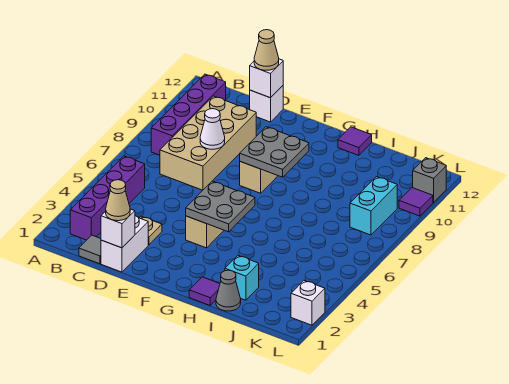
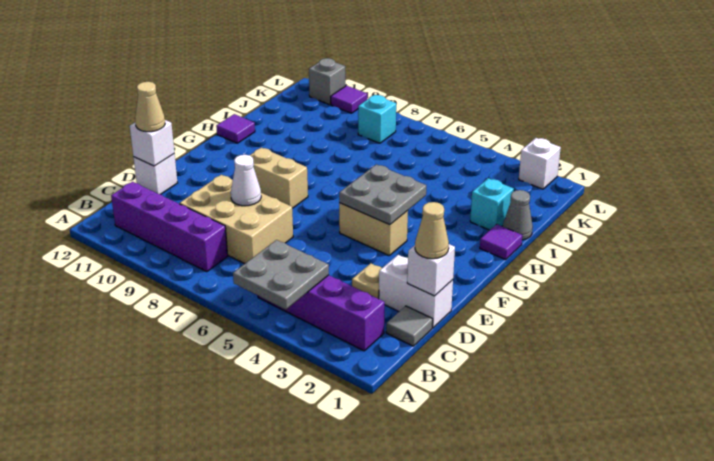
tan 2x4 brick [160,96,256,190] -> tan 2x3 brick [180,175,293,264]
grey 2x2 plate [240,127,309,177] -> grey 2x2 plate moved to [233,240,329,309]
cyan 1x2 brick [350,177,397,235] -> cyan 1x1 brick [358,95,396,143]

